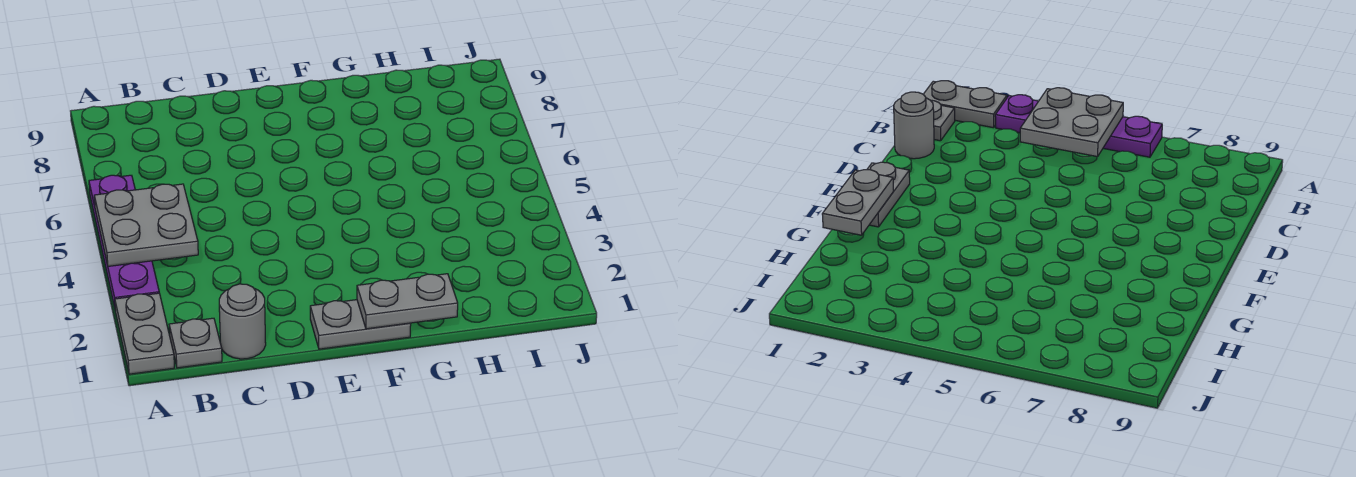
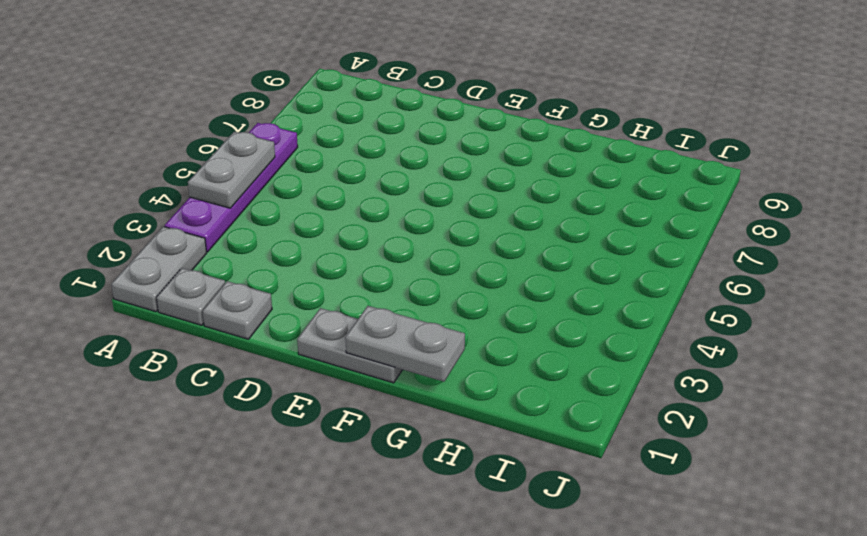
grey 2x2 plate [94,184,198,266] -> grey 1x2 plate [188,132,275,208]
grey 1x1 round brick [219,284,266,359] -> grey 1x1 plate [203,281,272,339]

